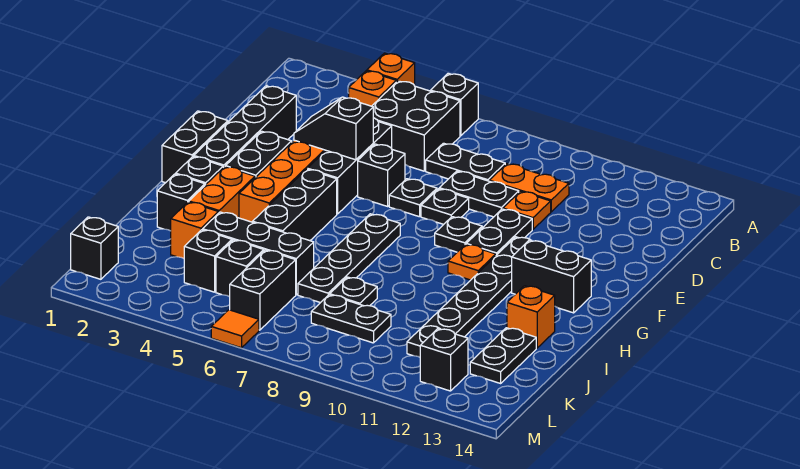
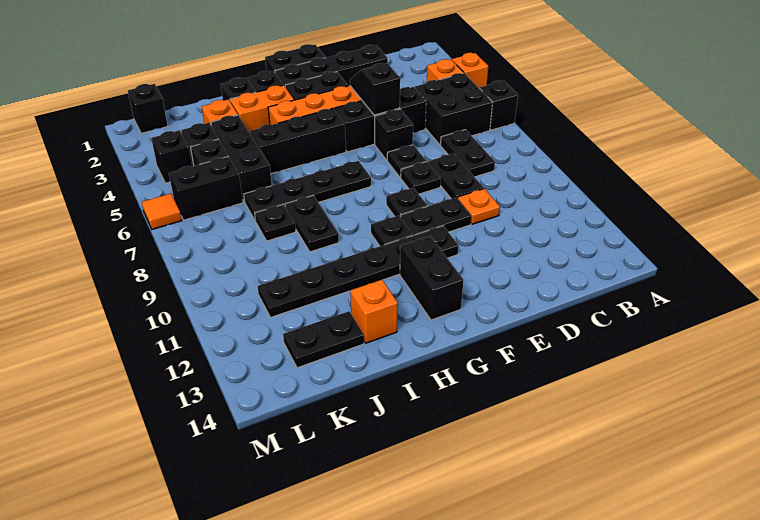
orange 1x2 plate [489,164,569,212] -> none
orange 1x1 plate [448,244,496,280] -> black 1x1 plate [371,216,413,246]
black 1x2 plate [311,295,391,343] -> black 1x2 plate moved to [285,195,339,252]
black 1x1 brick [420,329,468,391] -> black 1x1 brick moved to [151,130,192,183]

